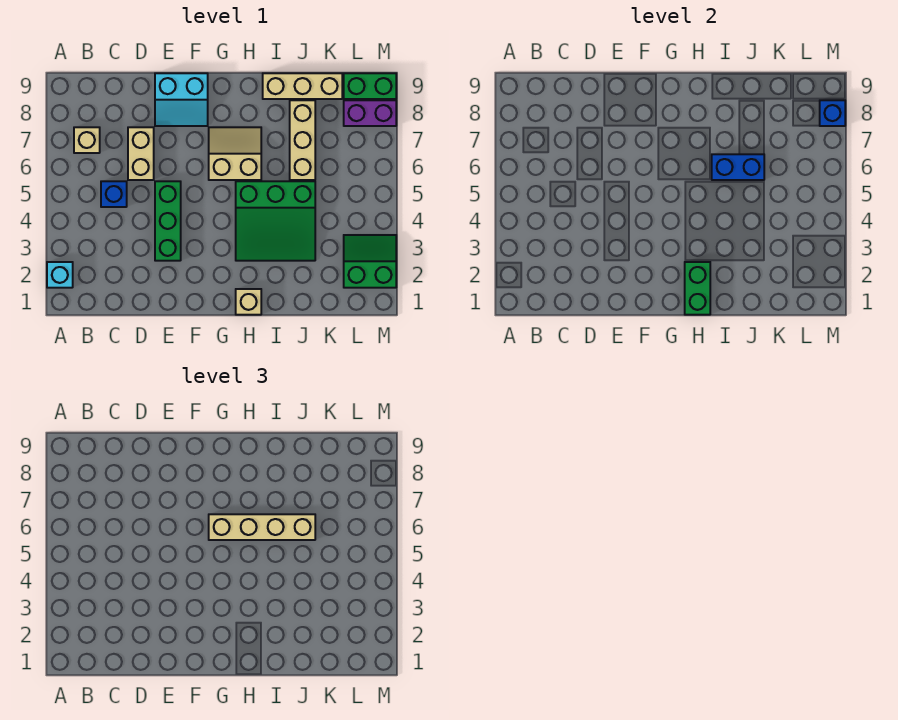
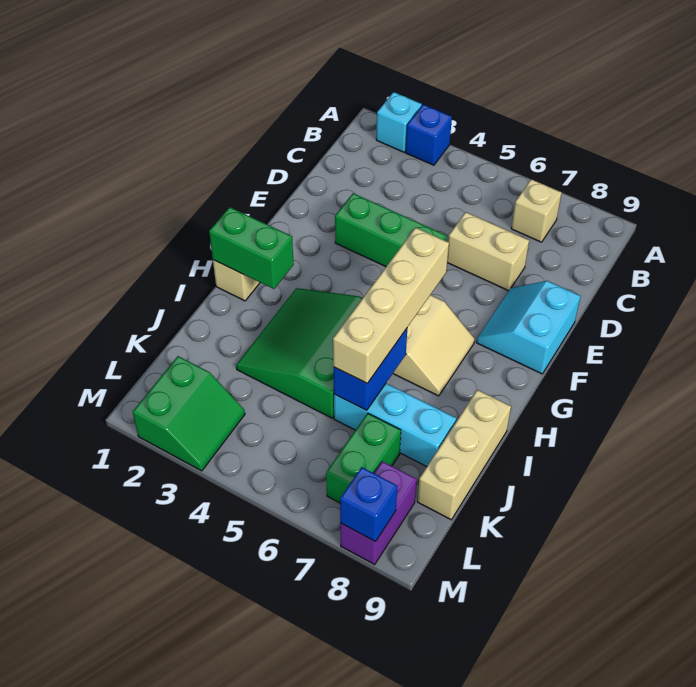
blue 1x1 brick [101,181,127,207] -> blue 1x1 brick moved to [406,105,452,165]
tan 1x3 brick [290,100,315,180] -> cyan 1x3 brick [334,383,456,467]
green 1x2 brick [344,73,396,99] -> green 1x2 brick moved to [326,413,401,503]

